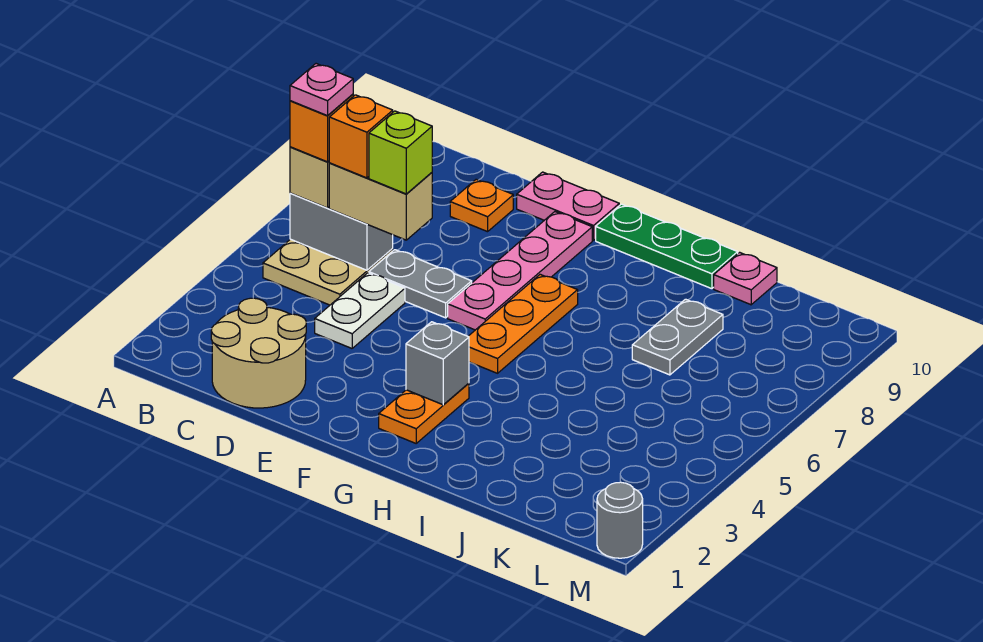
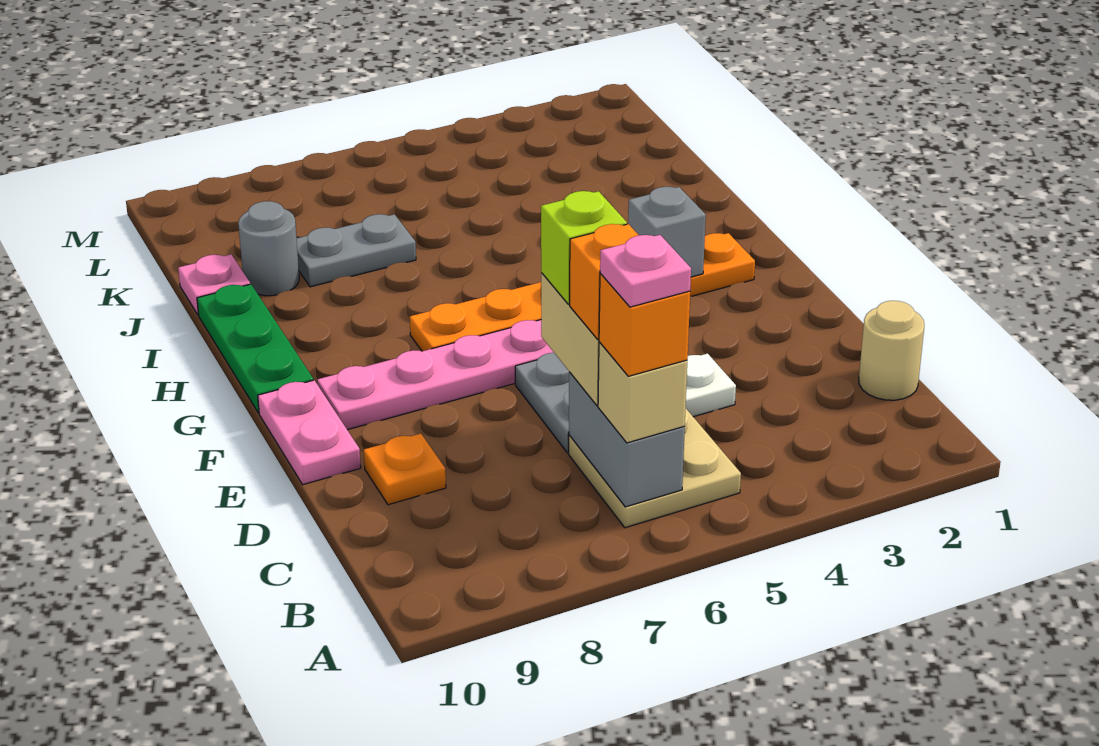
tan 2x2 round brick [211,298,306,408] -> tan 1x1 round brick [859,301,924,400]
grey 1x1 round brick [597,482,643,558] -> grey 1x1 round brick moved to [238,201,299,296]

